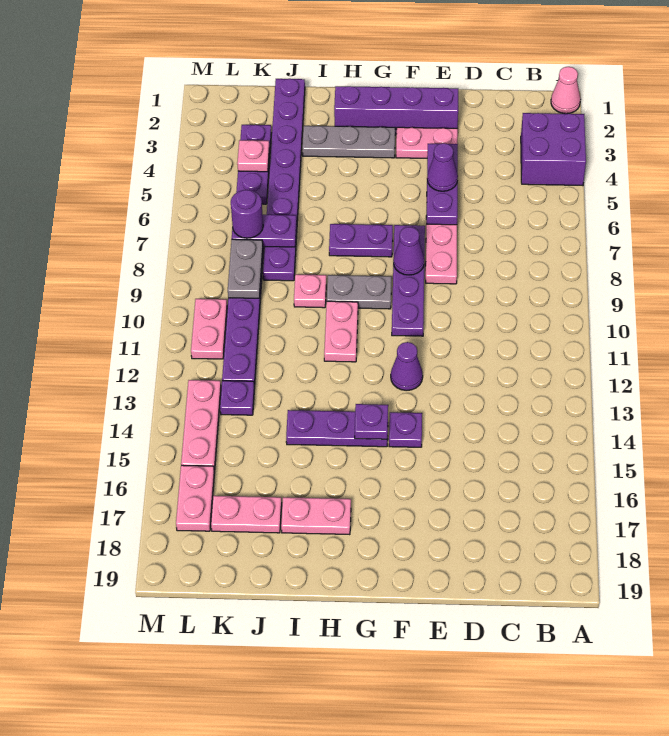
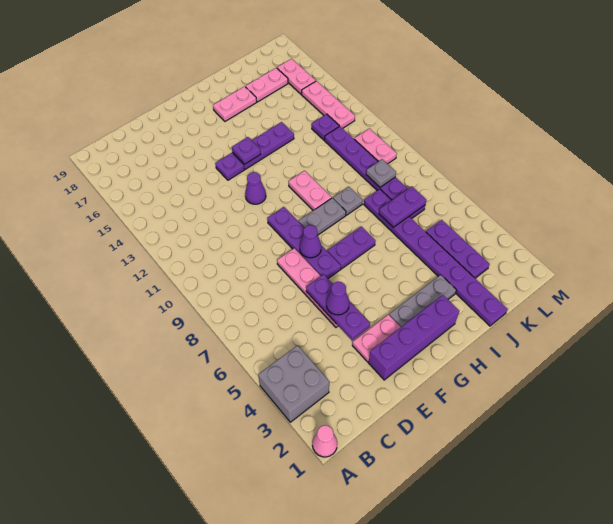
purple 2x2 brick [521,113,586,186] -> grey 2x2 brick [258,345,329,422]
pink 1x1 plate [294,274,326,308] -> grey 1x1 plate [333,187,363,215]
pink 1x1 plate [237,140,269,172] -> none
purple 1x1 round brick [231,190,263,238] -> none
grey 1x2 plate [228,239,263,298] -> grey 1x1 plate [366,159,396,187]

